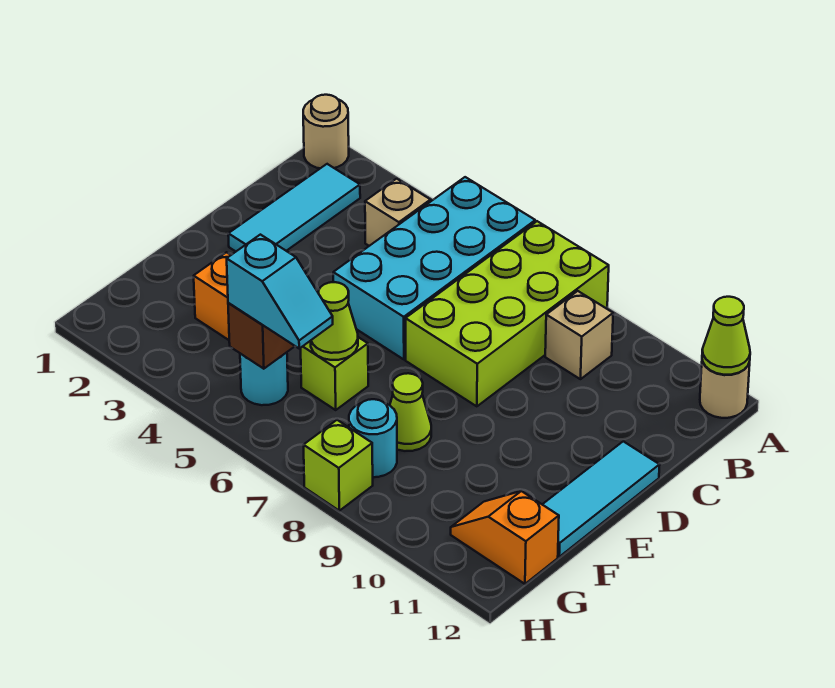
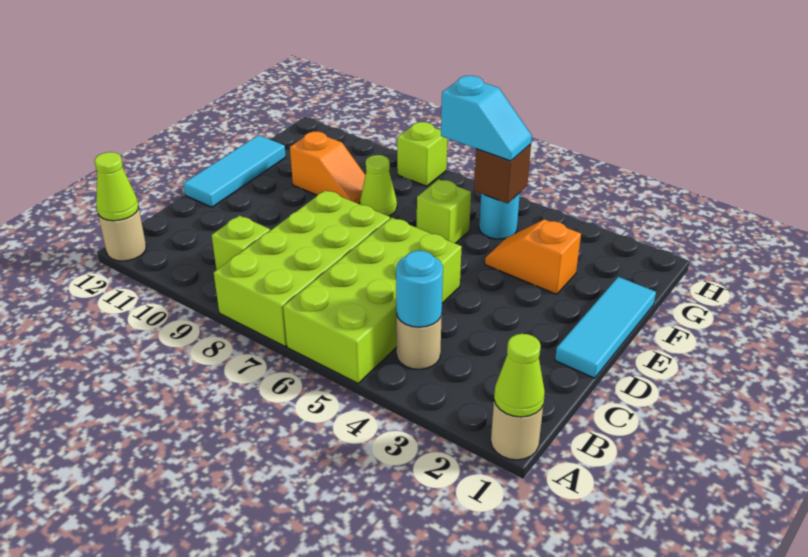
cyan 2x4 brick [333,177,535,359] -> lime 2x4 brick [283,218,462,383]
cyan 1x3 tile [228,164,360,251] -> cyan 1x3 tile moved to [555,277,656,378]
tan 1x1 brick [365,179,431,246] -> tan 1x1 round brick [396,314,442,369]
tan 1x1 brick [545,291,613,379] -> lime 1x1 brick [212,215,270,270]
lime 1x1 cone [311,282,358,360] -> lime 1x1 cone moved to [494,334,545,417]
cyan 1x2 slope [227,235,333,348] -> cyan 1x2 slope turned to [441,76,532,161]
cyan 1x1 round brick [349,399,397,477] -> cyan 1x1 round brick moved to [396,251,443,327]
orange 1x2 slope [451,491,559,584] -> orange 1x2 slope moved to [290,132,365,204]

